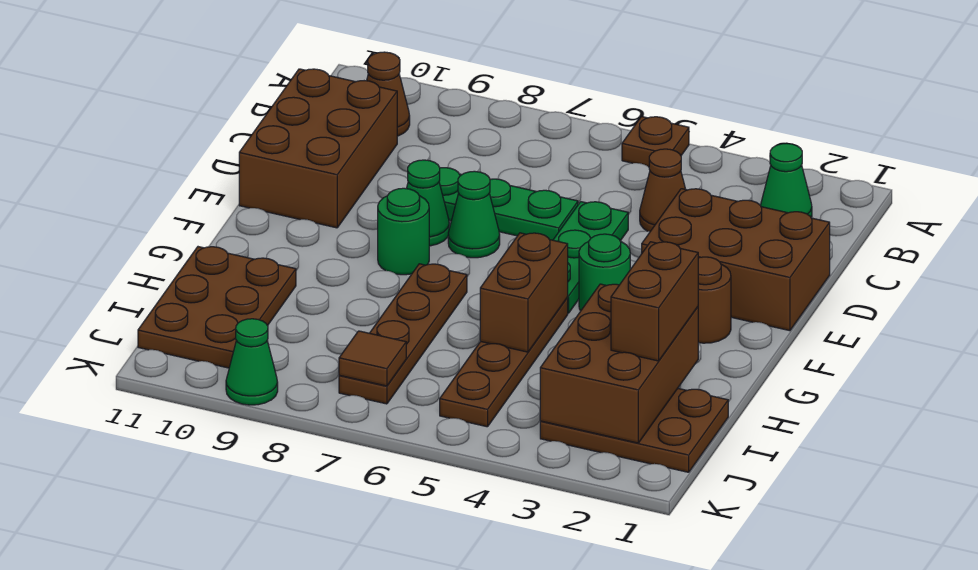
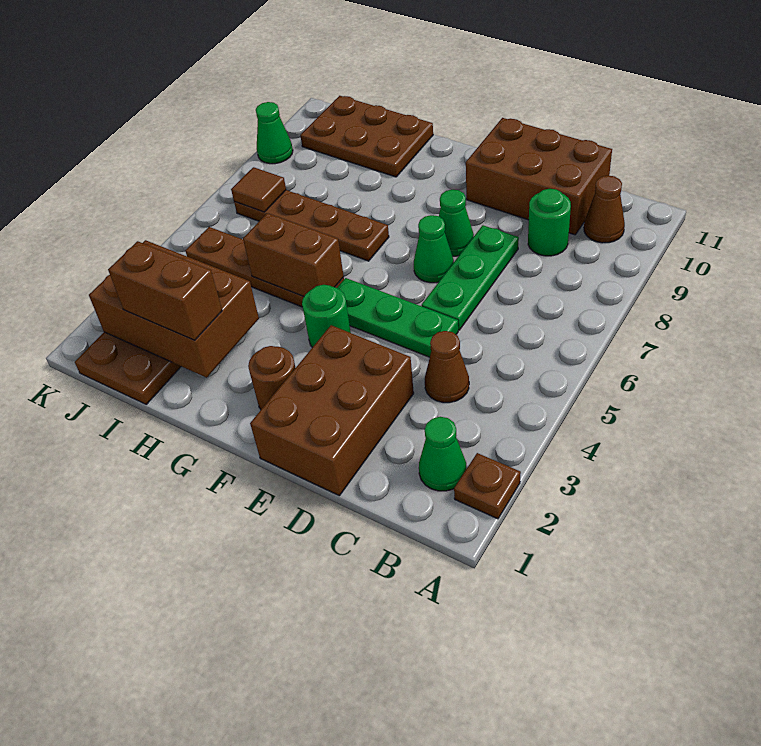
brown 1x1 plate [622,117,689,167] -> brown 1x1 plate moved to [454,453,521,519]
green 1x1 round brick [378,188,429,275] -> green 1x1 round brick moved to [528,189,571,256]

